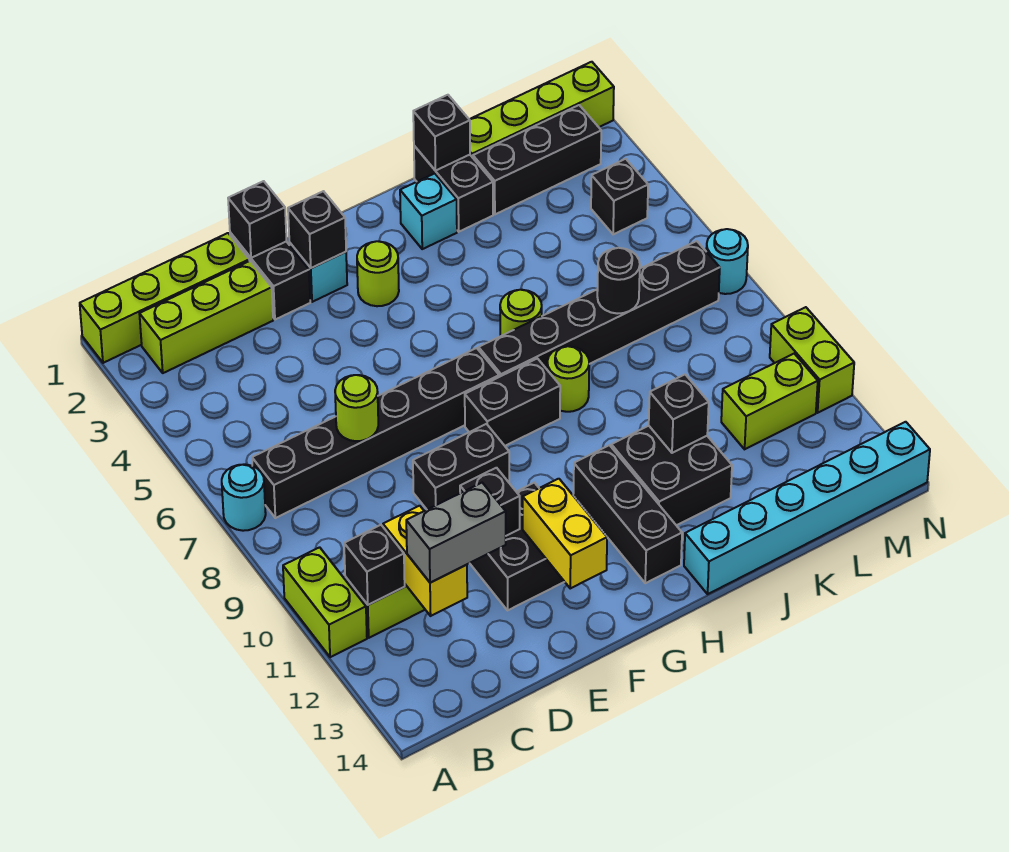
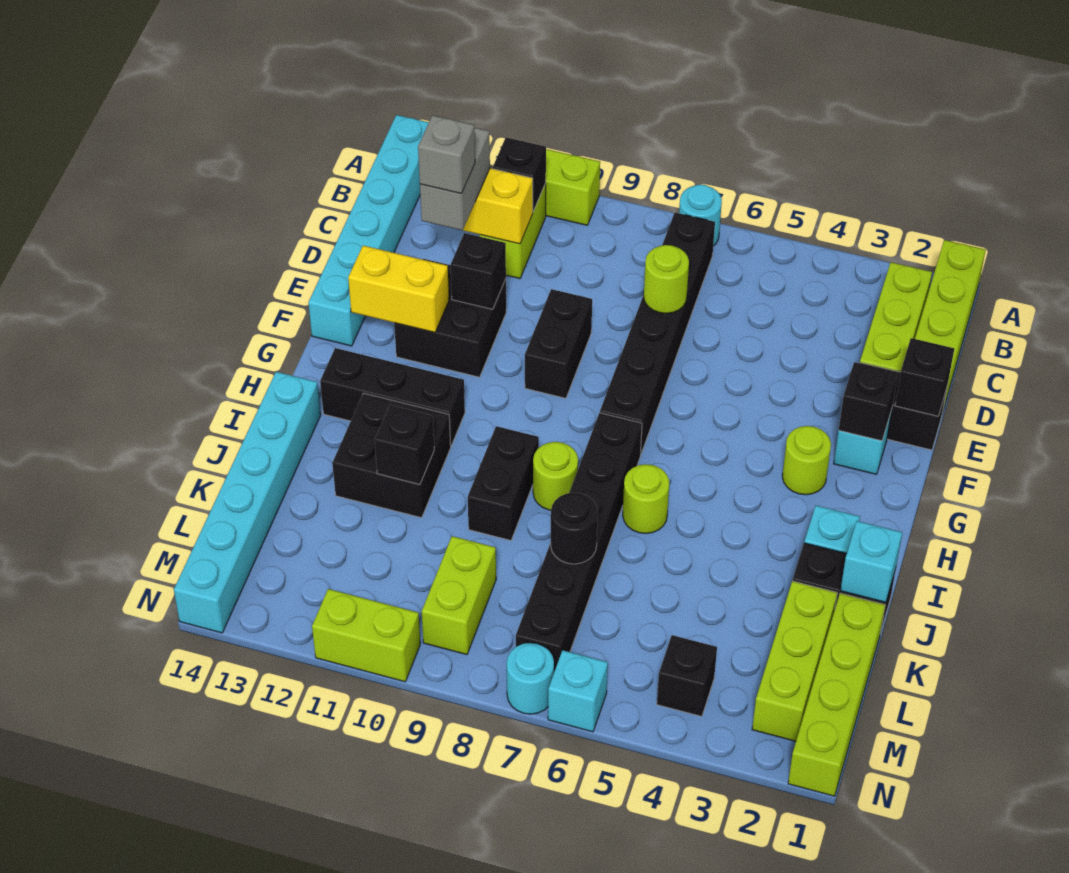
none -> cyan 1x6 brick [308,115,429,346]
none -> grey 1x1 brick [418,115,475,194]
black 1x2 brick [465,359,560,446] -> black 1x2 brick moved to [468,426,539,540]
black 1x1 brick [413,95,470,171] -> cyan 1x1 brick [840,521,902,602]
black 1x3 brick [473,105,601,214] -> lime 1x3 brick [752,581,837,741]
lime 1x2 brick [721,354,818,449] -> lime 1x2 brick moved to [422,536,496,655]
none -> cyan 1x1 brick [548,650,608,732]

